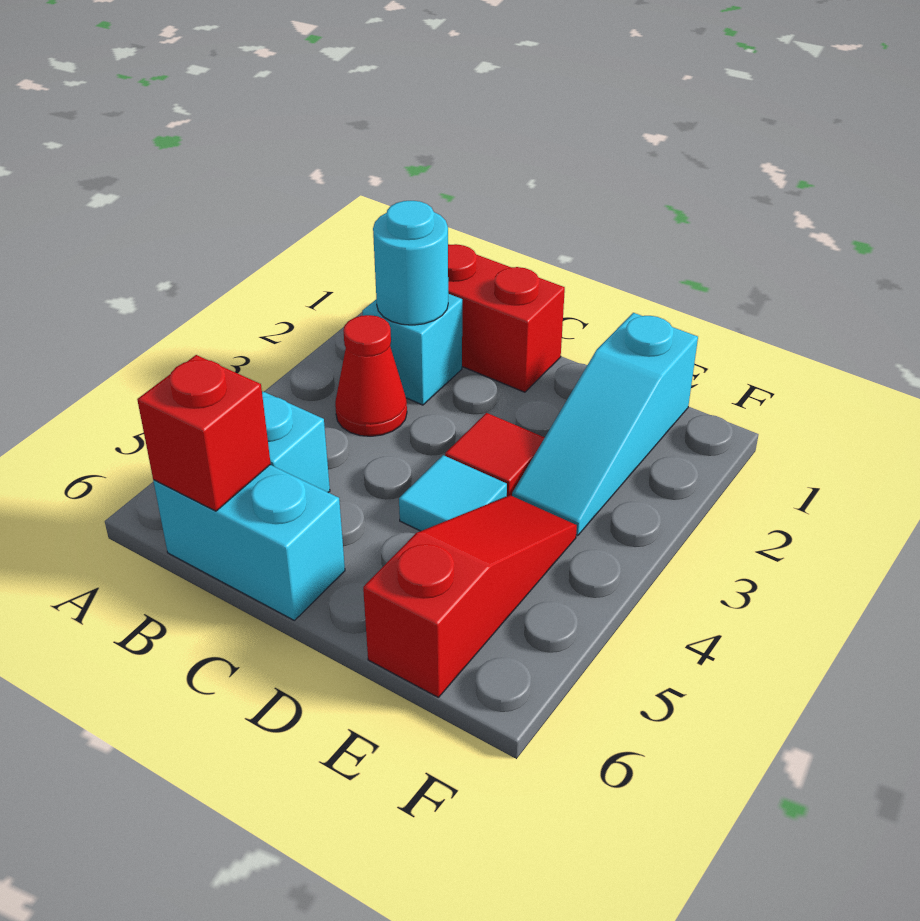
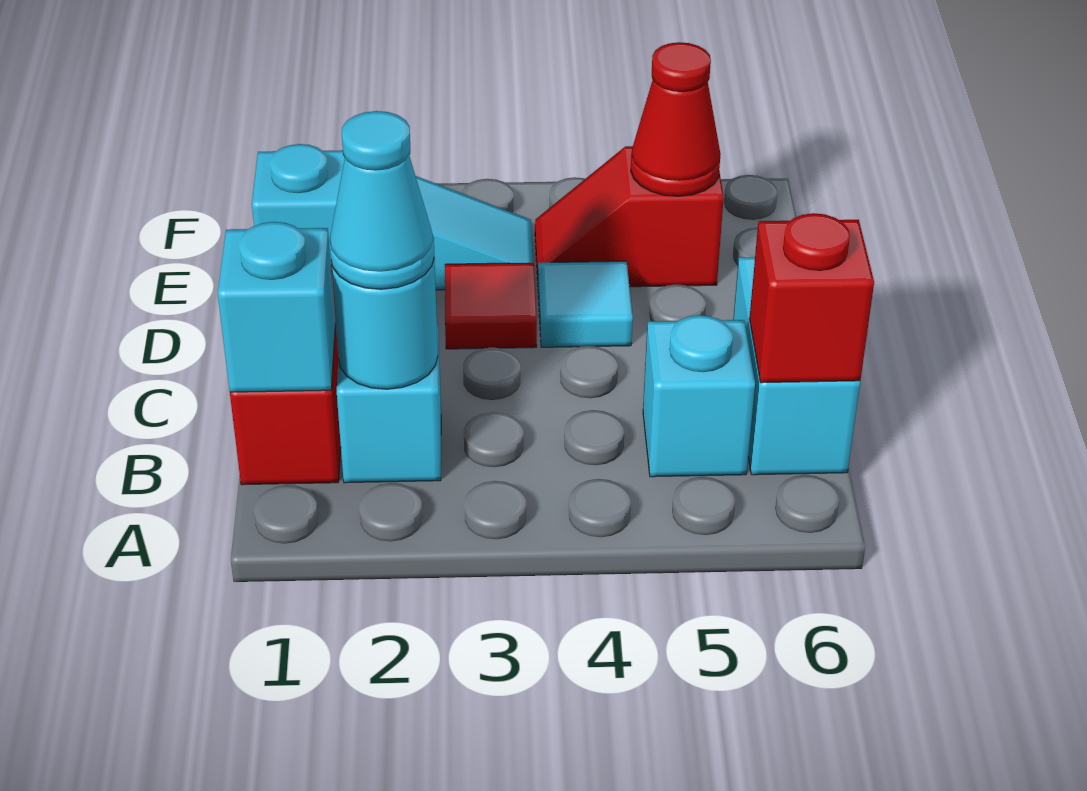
none -> cyan 1x1 brick [218,222,335,392]
none -> cyan 1x1 cone [330,111,434,289]
red 1x1 cone [335,315,407,436] -> red 1x1 cone moved to [631,42,721,196]
red 1x3 slope [363,495,577,698] -> red 1x2 slope [535,146,724,287]

